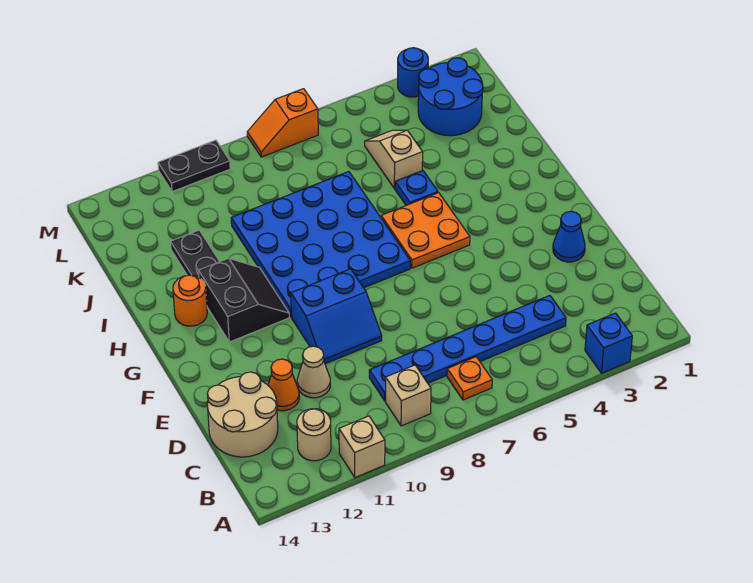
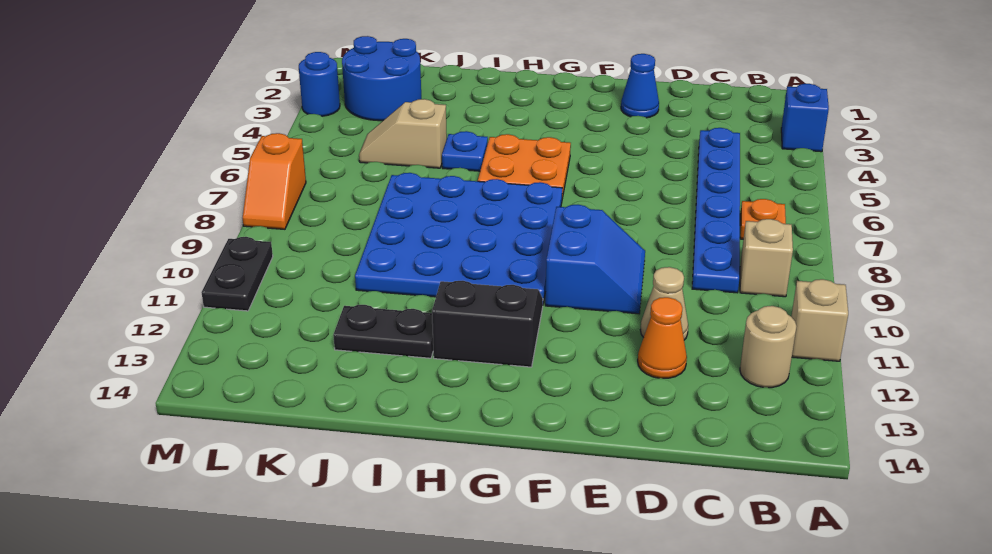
tan 2x2 round brick [207,372,278,457] -> none
orange 1x1 round brick [173,275,207,326] -> none

